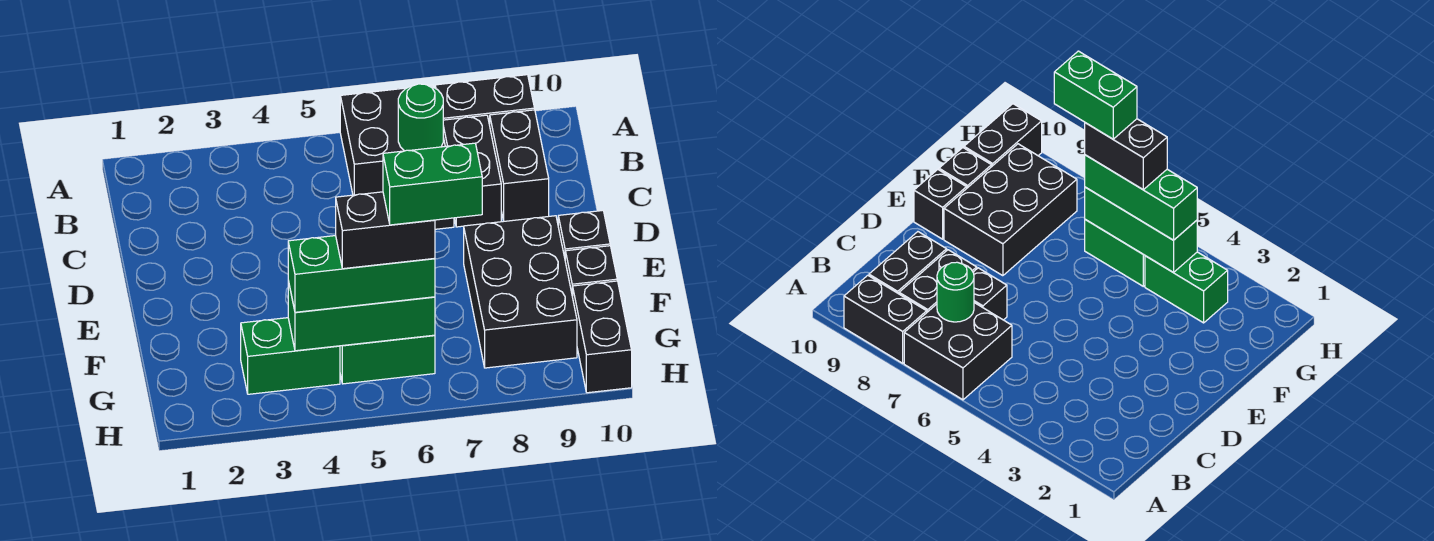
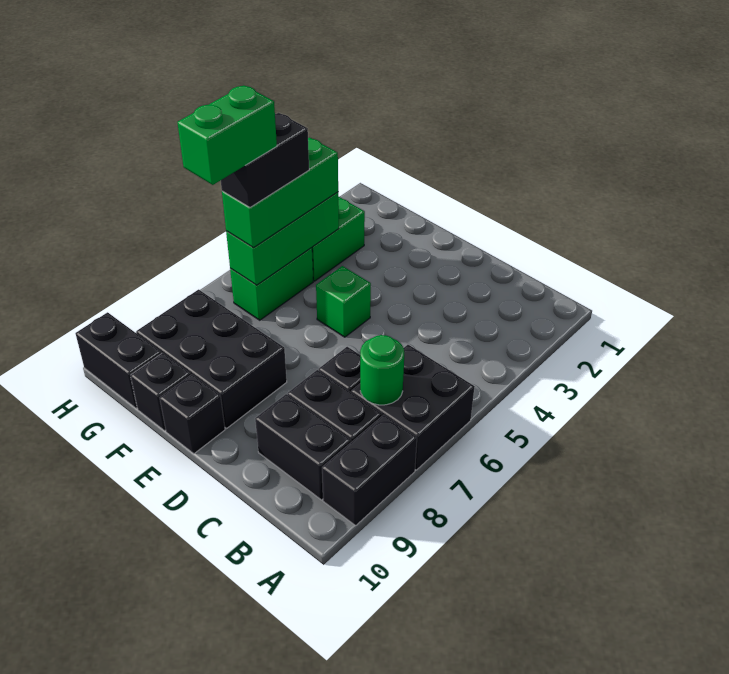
none -> green 1x1 brick [316,266,371,337]

